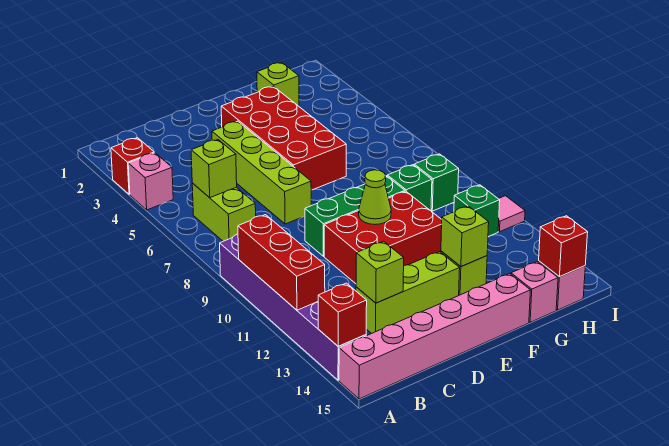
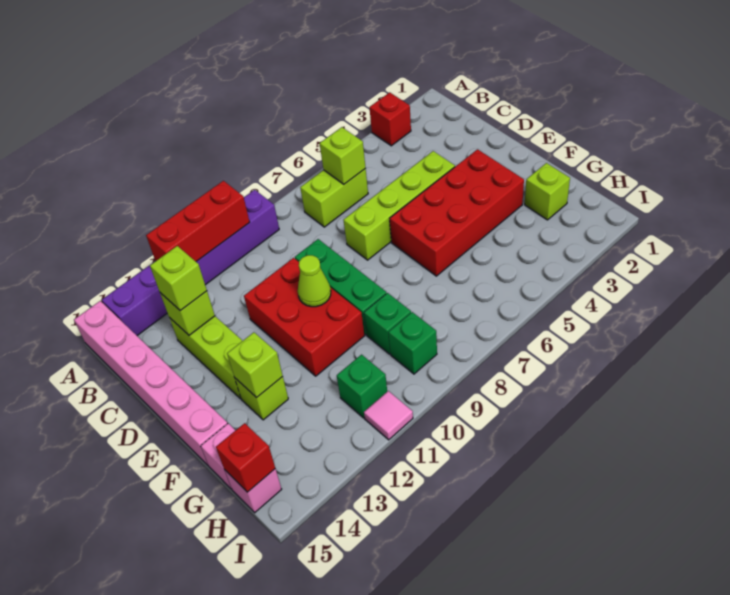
pink 1x1 brick [128,153,173,210] -> none
red 1x1 brick [318,283,367,346] -> none
none -> lime 1x1 brick [150,246,207,311]

